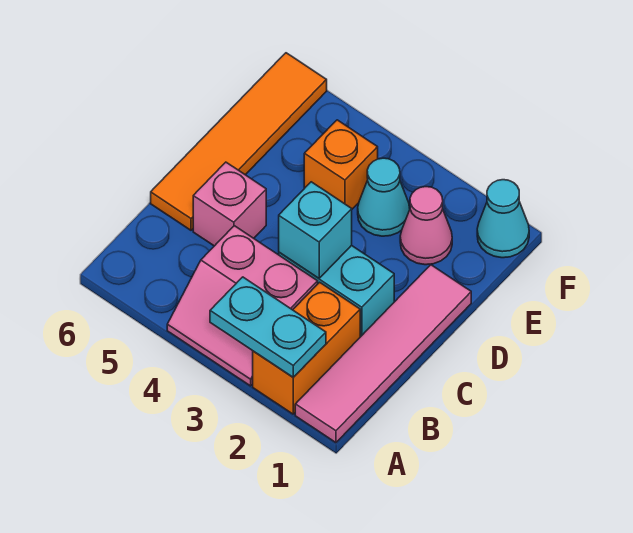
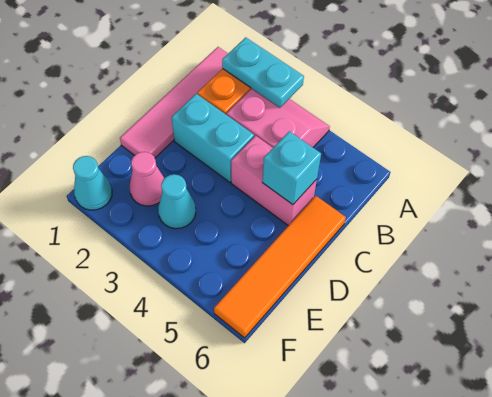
cyan 1x1 brick [279,182,352,278] -> cyan 1x1 brick moved to [262,131,321,205]
pink 1x1 brick [193,162,266,246] -> pink 1x2 brick [231,136,317,226]
orange 1x1 brick [304,120,378,209] -> none

